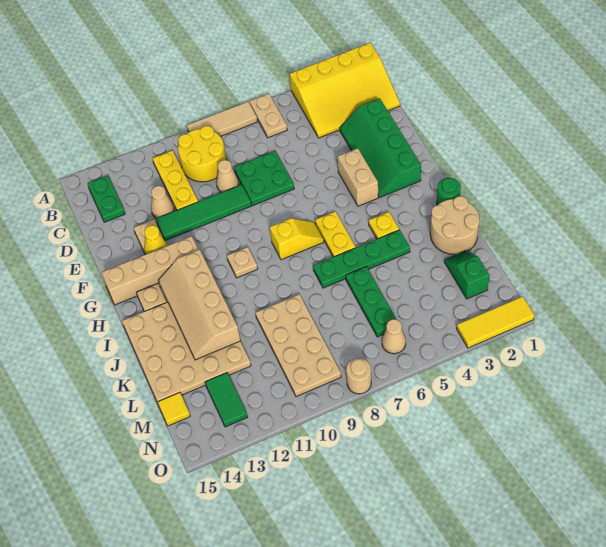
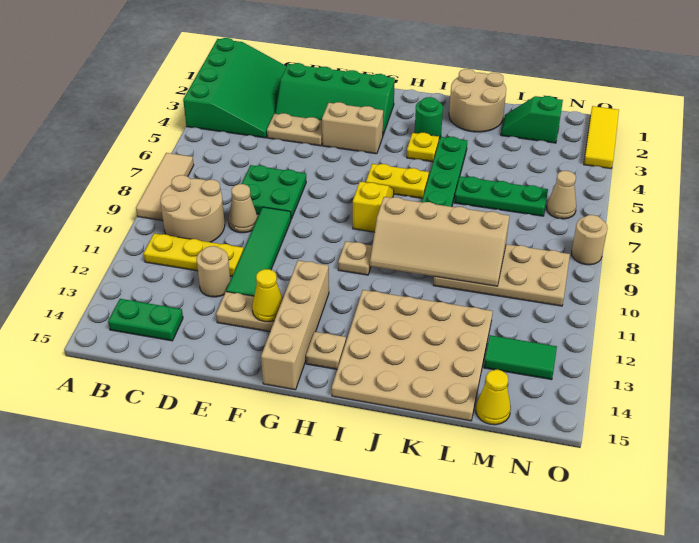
yellow 3x4 slope [290,43,400,138] -> green 3x4 slope [183,38,287,138]
tan 1x2 plate [249,94,287,138] -> tan 1x2 plate moved to [267,113,322,146]
yellow 2x2 round brick [178,126,226,182] -> tan 2x2 round brick [160,175,225,242]
tan 1x1 cone [151,186,174,218] -> tan 1x1 round brick [196,246,230,297]
tan 2x4 slope [158,250,240,360] -> tan 2x4 slope moved to [370,197,509,286]
green 1x1 round brick [437,178,461,205] -> green 1x1 round brick moved to [415,97,443,139]
yellow 1x1 tile [157,392,190,426] -> yellow 1x1 cone [476,370,511,425]

